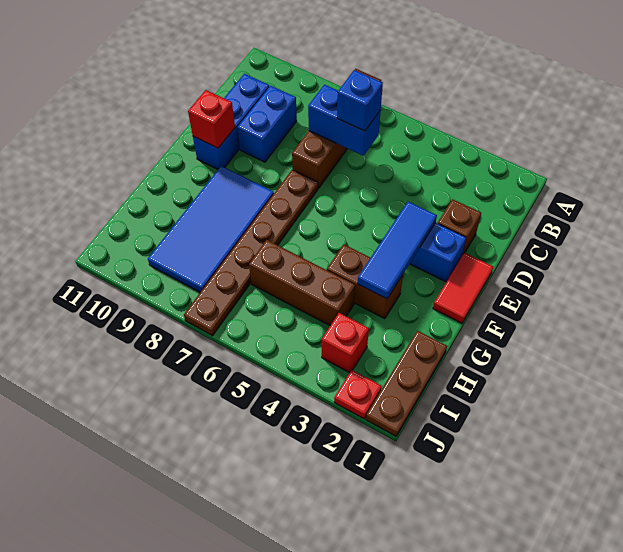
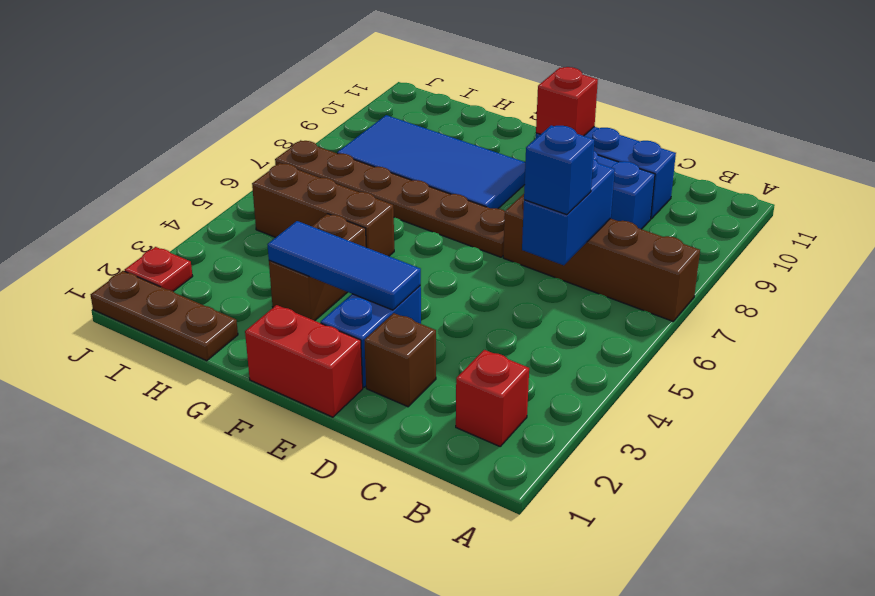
red 1x2 tile [433,253,493,323] -> red 1x2 brick [245,305,363,417]
brown 1x3 brick [249,240,355,325] -> brown 1x3 brick turned to [252,163,394,256]
red 1x1 brick [321,313,369,373] -> red 1x1 brick moved to [456,350,529,446]

